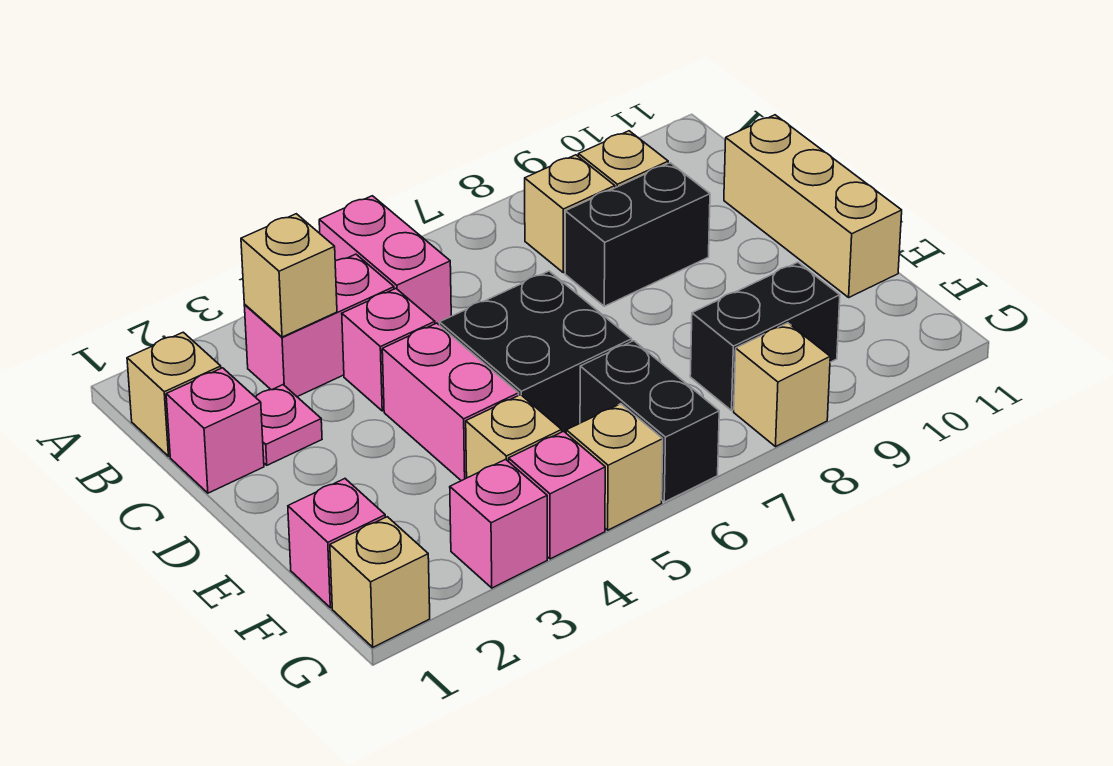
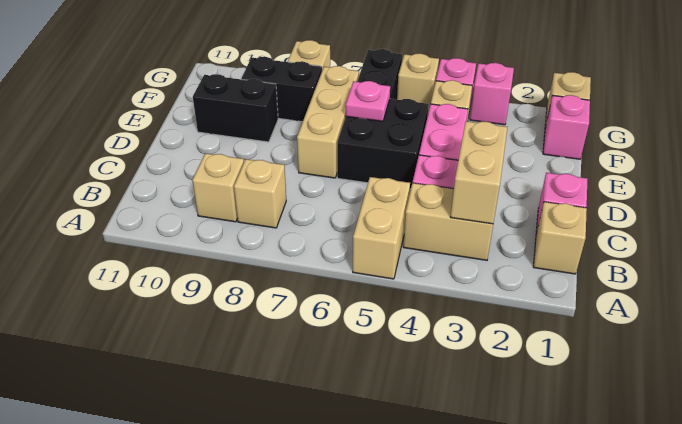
pink 1x2 brick [319,196,451,325] -> tan 1x2 brick [353,177,410,279]
pink 1x2 brick [244,254,394,397] -> tan 1x2 brick [403,183,493,260]
tan 1x1 brick [241,214,337,337] -> tan 1x2 brick [451,121,507,224]
pink 1x1 plate [256,385,322,465] -> pink 1x1 plate moved to [346,81,390,121]
black 1x2 brick [565,163,710,306] -> black 1x2 brick moved to [193,74,278,142]
tan 1x3 brick [724,115,902,297] -> tan 1x3 brick moved to [297,66,359,178]

